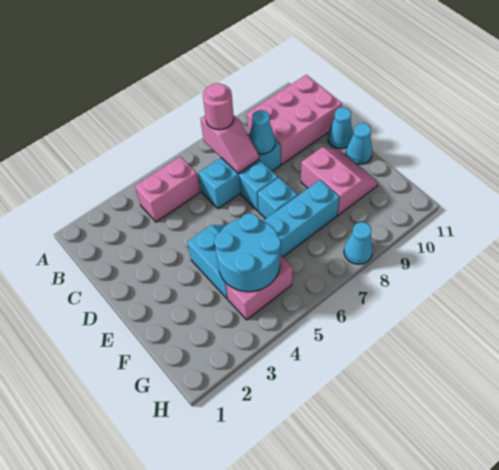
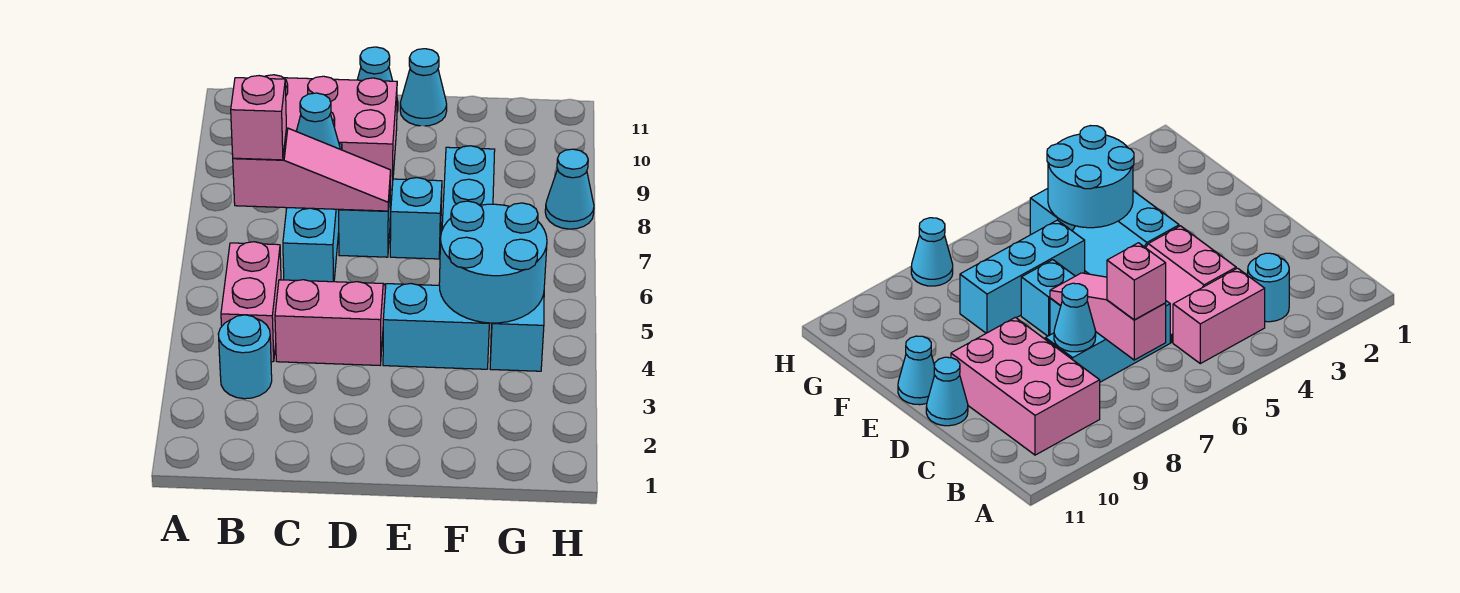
none -> cyan 1x1 round brick [218,315,272,399]
pink 1x2 slope [201,116,259,173] -> pink 1x3 slope [233,128,391,211]
pink 1x1 round brick [203,83,234,130] -> pink 1x1 brick [231,76,286,160]
pink 2x3 brick [247,75,342,164] -> pink 2x3 brick turned to [265,75,397,190]
pink 2x2 slope [301,147,378,215] -> pink 2x2 slope moved to [275,280,385,365]
pink 1x2 brick [226,255,293,320] -> cyan 1x2 brick [490,294,544,371]

